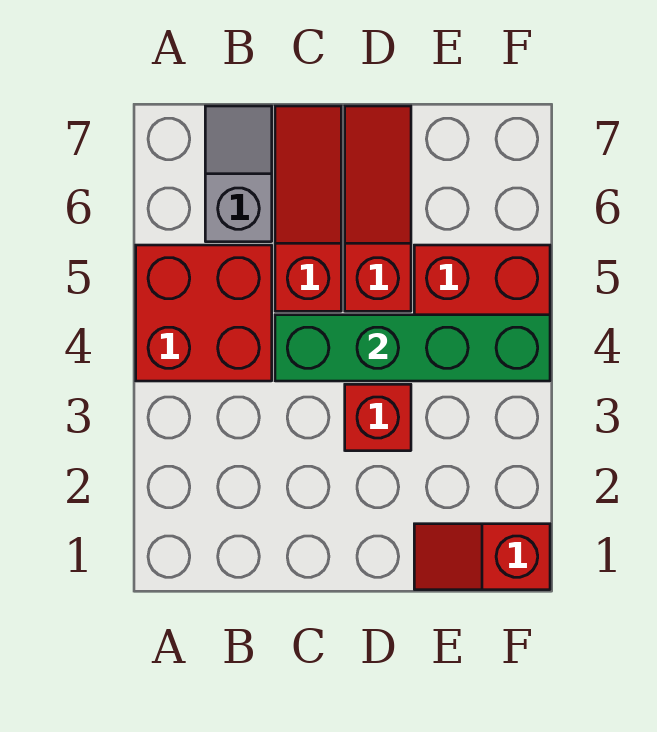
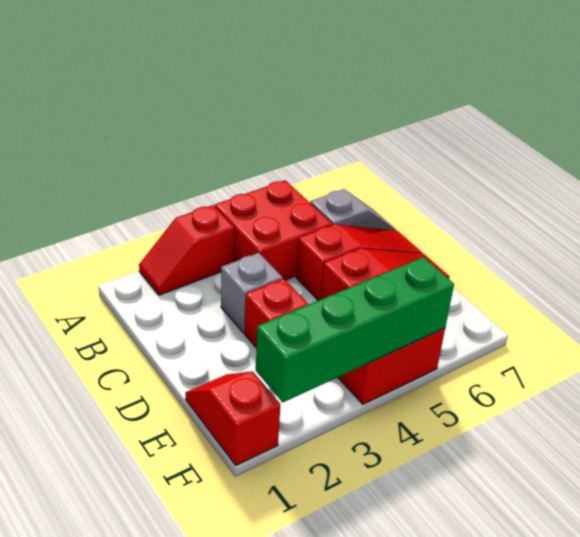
none -> red 1x2 slope [139,205,234,295]
none -> grey 1x1 brick [221,253,283,333]
green 1x4 brick [275,315,550,381] -> green 1x4 brick turned to [256,257,454,402]

